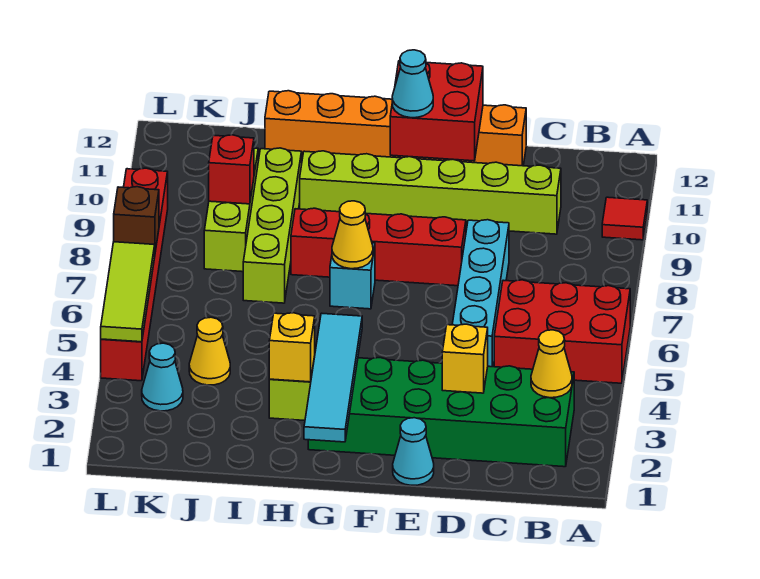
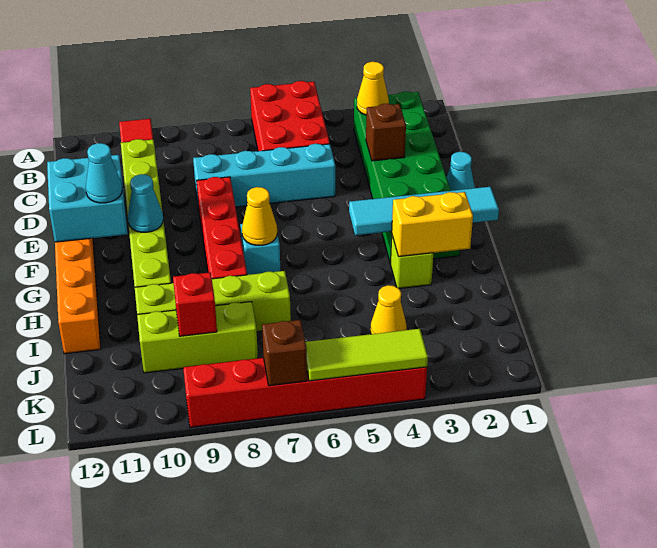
yellow 1x1 brick [442,324,488,393] -> brown 1x1 brick [366,104,406,161]
red 2x2 brick [390,61,483,161] -> cyan 2x2 brick [47,155,128,242]
yellow 1x1 brick [269,313,315,382] -> yellow 1x2 brick [391,192,473,257]
cyan 1x1 cone [142,343,183,411] -> cyan 1x1 cone moved to [128,174,163,232]

